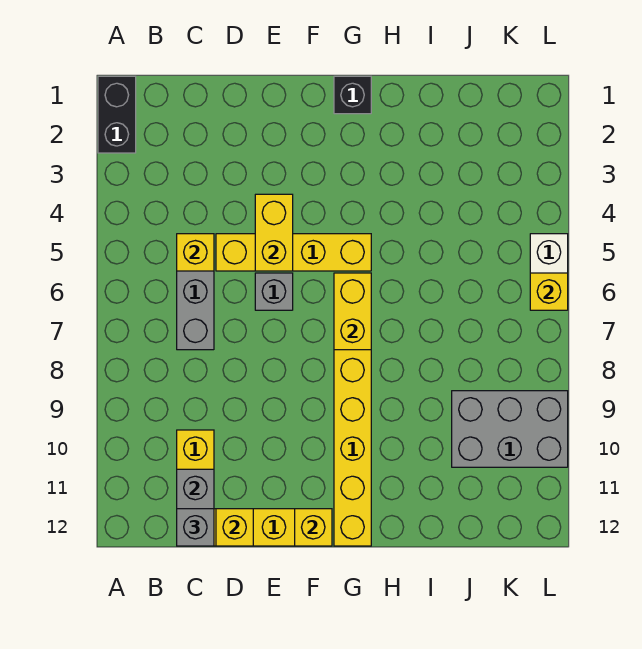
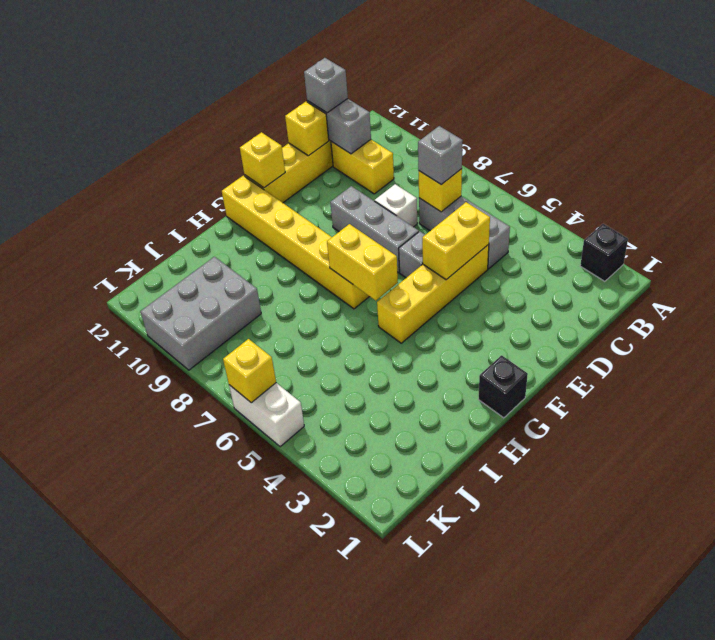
black 1x2 brick [98,76,136,153] -> black 1x1 brick [580,224,628,281]
yellow 1x1 brick [177,234,214,271] -> yellow 1x1 brick moved to [419,169,462,212]
none -> grey 1x1 brick [418,126,463,185]
none -> white 1x1 brick [375,184,417,227]
yellow 1x2 brick [255,194,293,271] -> yellow 1x2 brick turned to [422,202,490,280]
none -> grey 1x3 brick [330,186,419,273]

